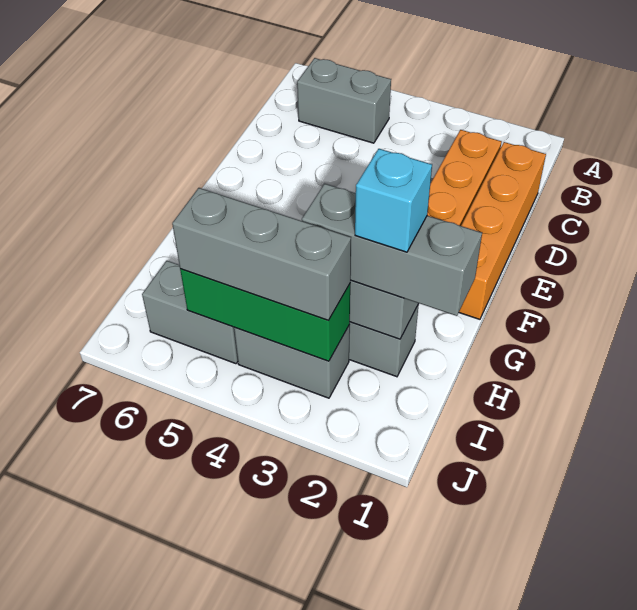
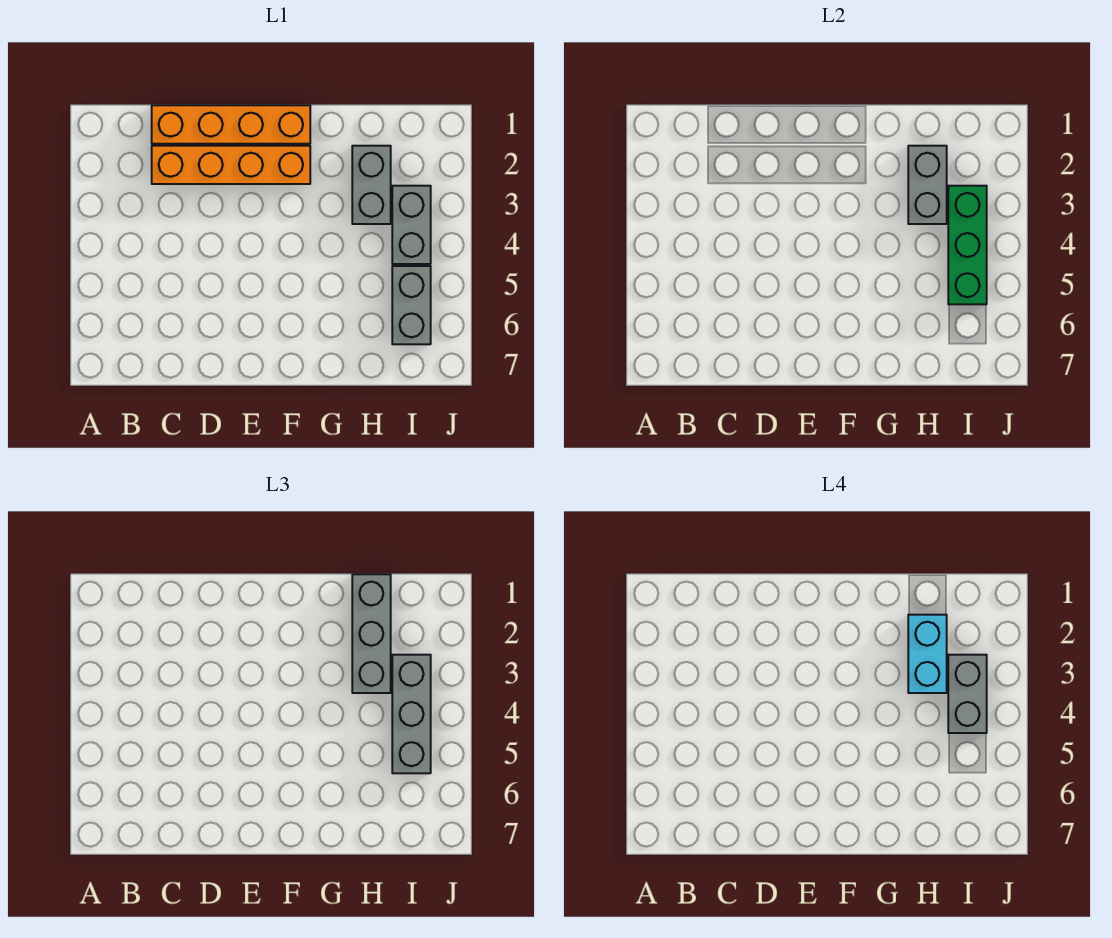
grey 1x2 brick [297,58,391,143] -> grey 1x2 brick moved to [948,655,987,733]
cyan 1x1 brick [355,149,432,252] -> cyan 1x2 brick [908,615,947,693]

